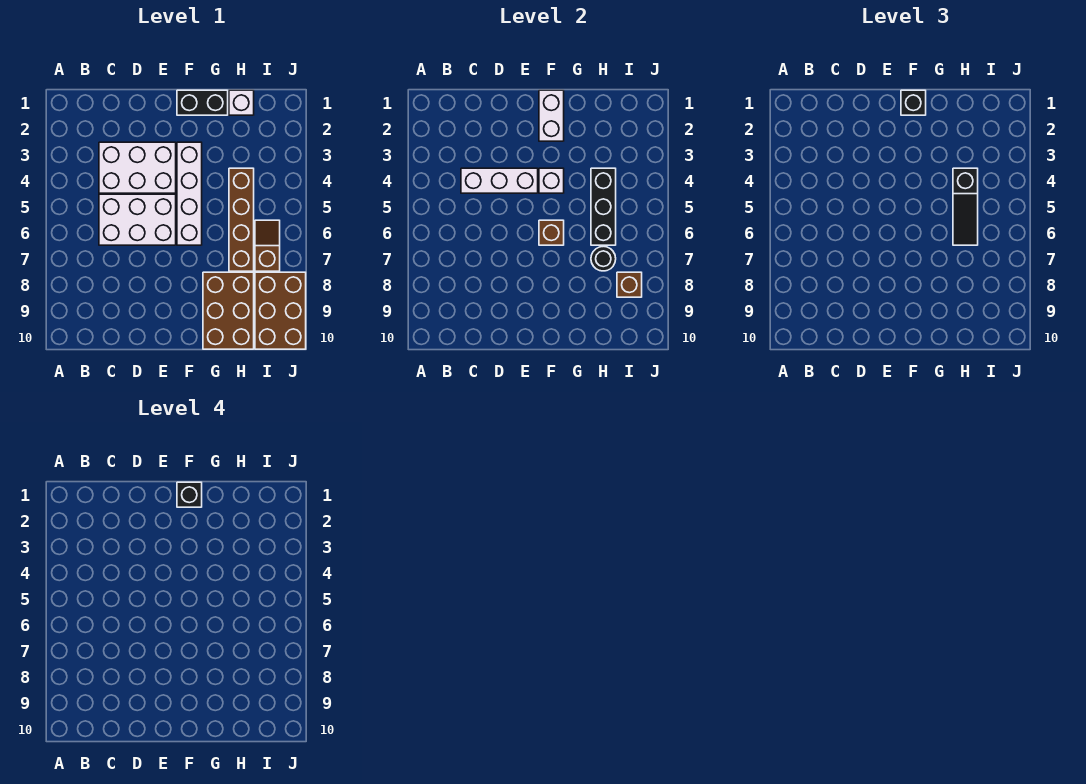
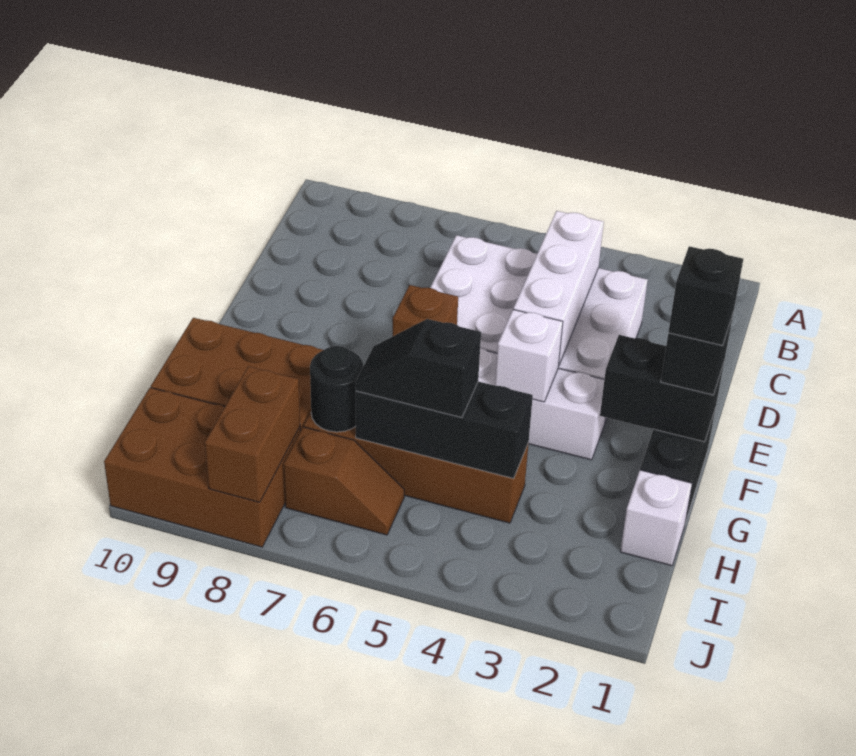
white 1x2 brick [539,90,564,141] -> black 1x2 brick [600,335,724,442]
black 1x3 slope [953,168,978,245] -> black 1x2 slope [355,319,481,417]
brown 1x1 brick [617,272,642,297] -> brown 1x2 brick [205,366,300,502]

